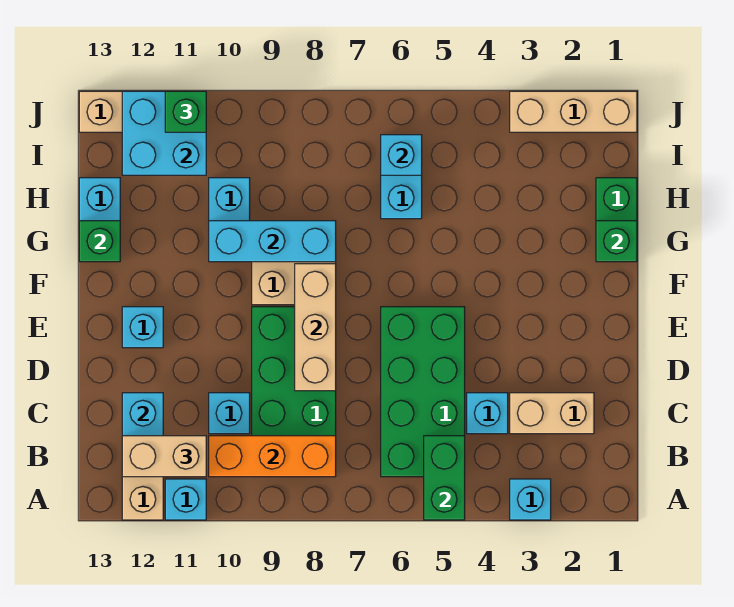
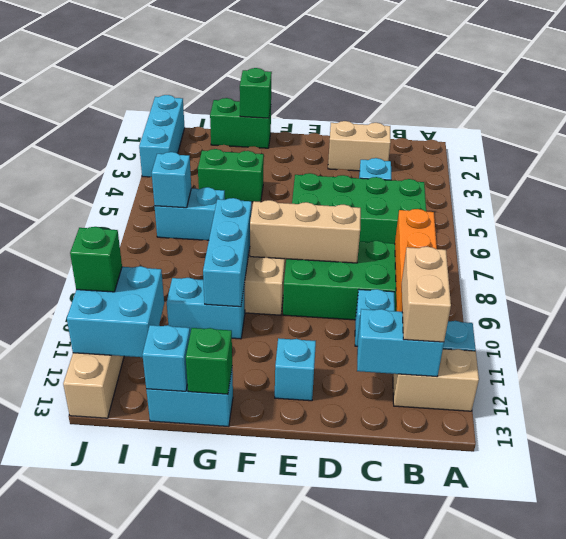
cyan 1x1 brick [510,479,551,520] -> cyan 1x1 brick moved to [142,325,190,391]
green 1x2 brick [424,436,465,520] -> green 1x2 brick moved to [198,149,264,202]
tan 1x2 brick [510,393,594,434] -> tan 1x2 brick turned to [328,121,391,171]
tan 1x3 brick [510,91,637,132] -> cyan 1x3 brick [139,95,185,177]

